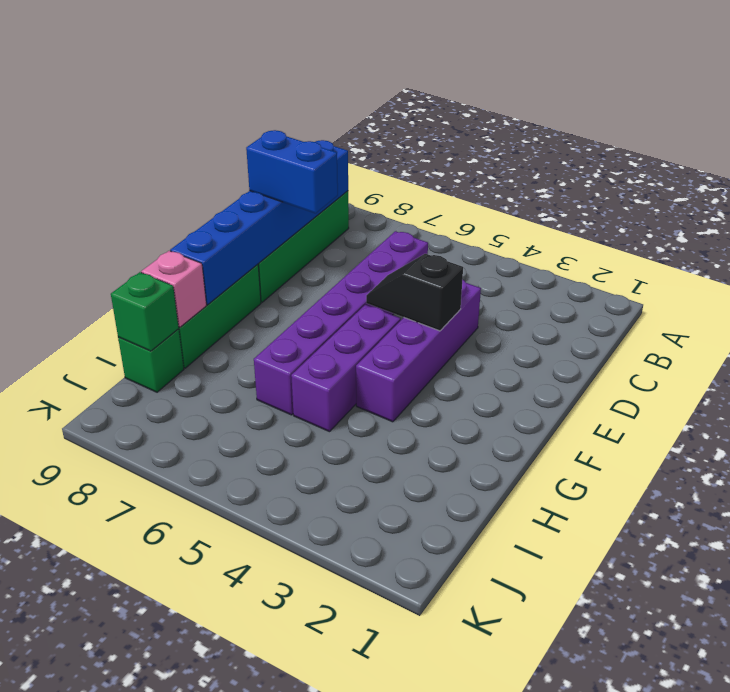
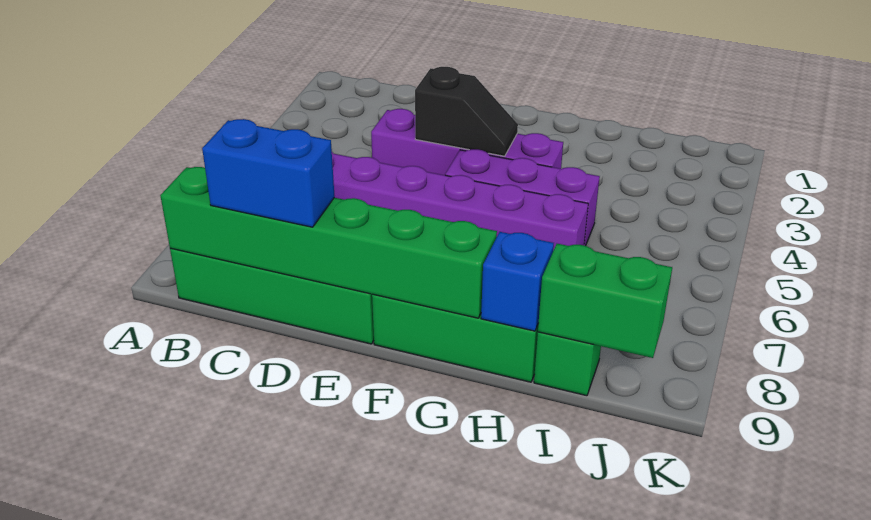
blue 1x6 brick [170,140,348,305] -> green 1x6 brick [160,167,497,318]
blue 1x2 brick [246,130,338,213] -> blue 1x2 brick turned to [202,119,335,227]
black 1x2 slope [366,254,463,331] -> black 1x2 slope turned to [415,67,518,156]
pink 1x1 brick [141,251,207,327] -> blue 1x1 brick [481,232,554,331]
green 1x1 brick [111,272,179,351] -> green 1x2 brick [538,244,672,358]

